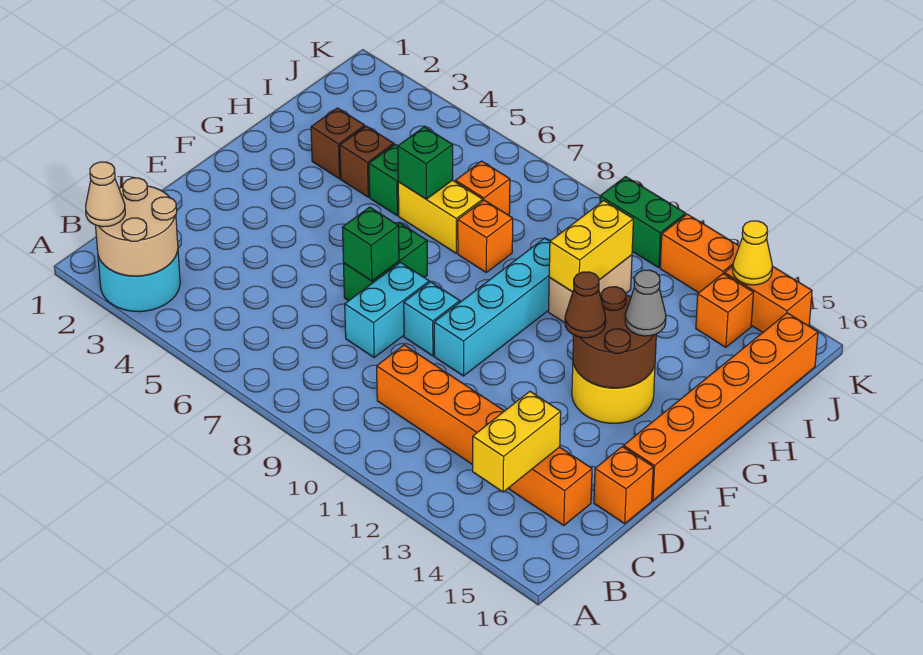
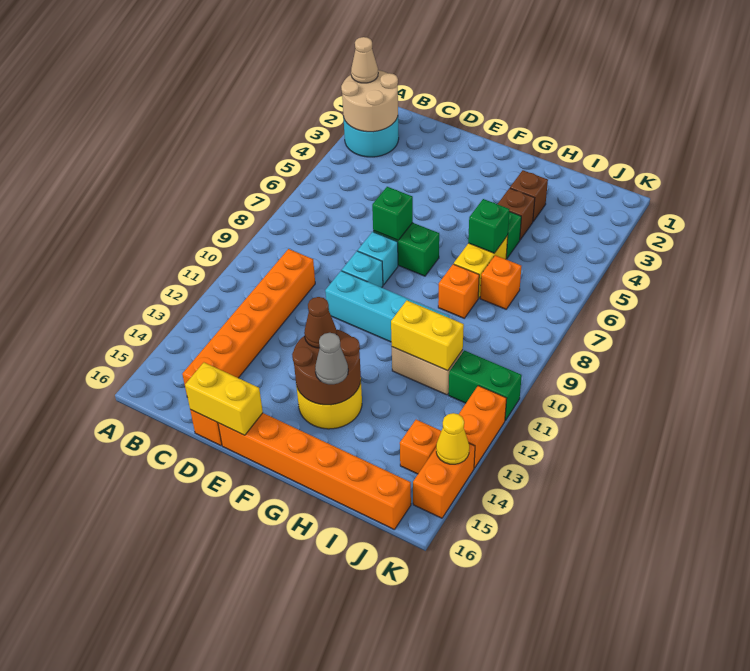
yellow 1x2 brick [473,391,561,492] -> yellow 1x2 brick moved to [185,363,263,435]
cyan 1x2 brick [345,263,429,357] -> cyan 1x1 brick [358,232,398,285]
green 1x2 brick [600,177,686,268] -> green 1x2 brick turned to [449,350,522,421]

